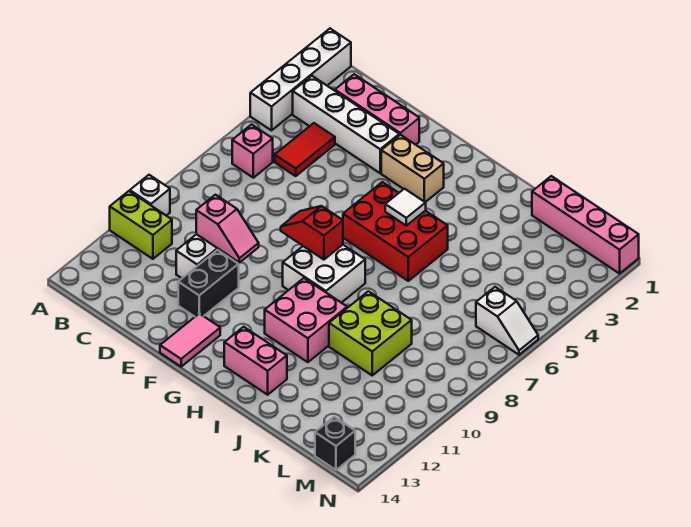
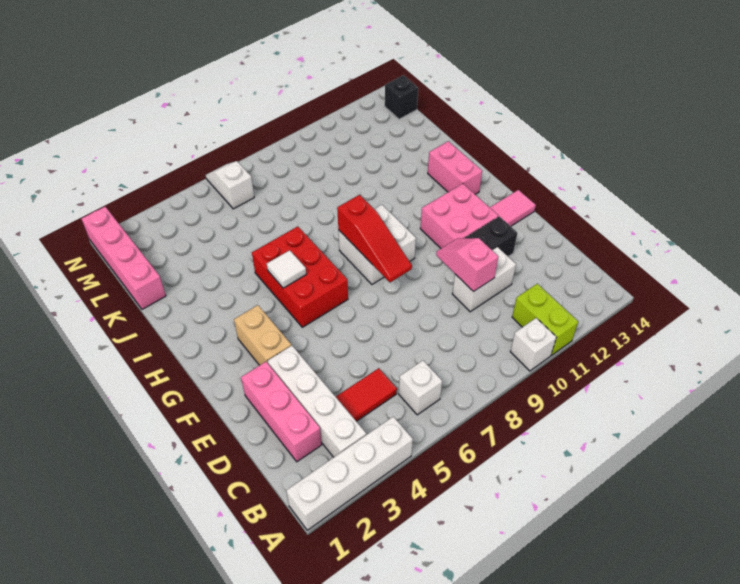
pink 1x1 brick [232,125,273,178] -> white 1x1 brick [399,361,442,415]
red 1x2 slope [281,206,343,260] -> red 1x3 slope [337,195,412,282]
pink 2x2 brick [265,278,347,362] -> pink 2x2 brick moved to [420,184,498,248]
lime 2x2 brick [329,291,412,375] -> none

